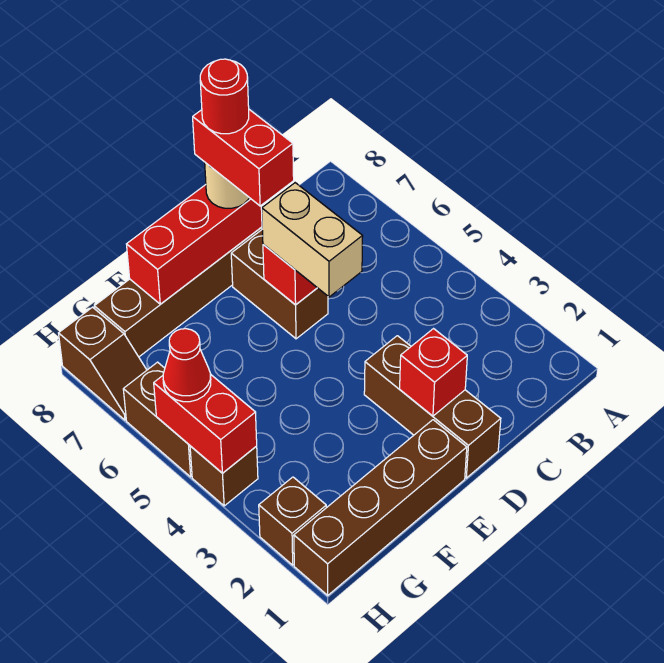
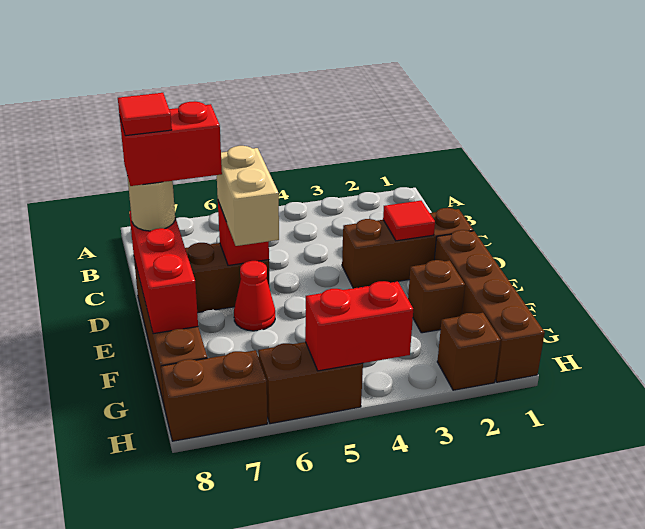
red 1x1 brick [400,329,467,416] -> red 1x1 tile [383,201,435,241]
tan 1x2 brick [262,183,363,297] -> tan 1x2 brick turned to [217,146,279,246]
red 1x1 round brick [200,59,249,134] -> red 1x1 tile [118,93,172,136]
brown 1x1 brick [190,446,258,506] -> brown 1x1 brick moved to [408,260,465,333]
red 1x1 cone [163,329,211,402] -> red 1x1 cone moved to [234,261,275,331]
brown 1x2 slope [59,307,147,420] -> brown 1x2 brick [161,350,267,441]

